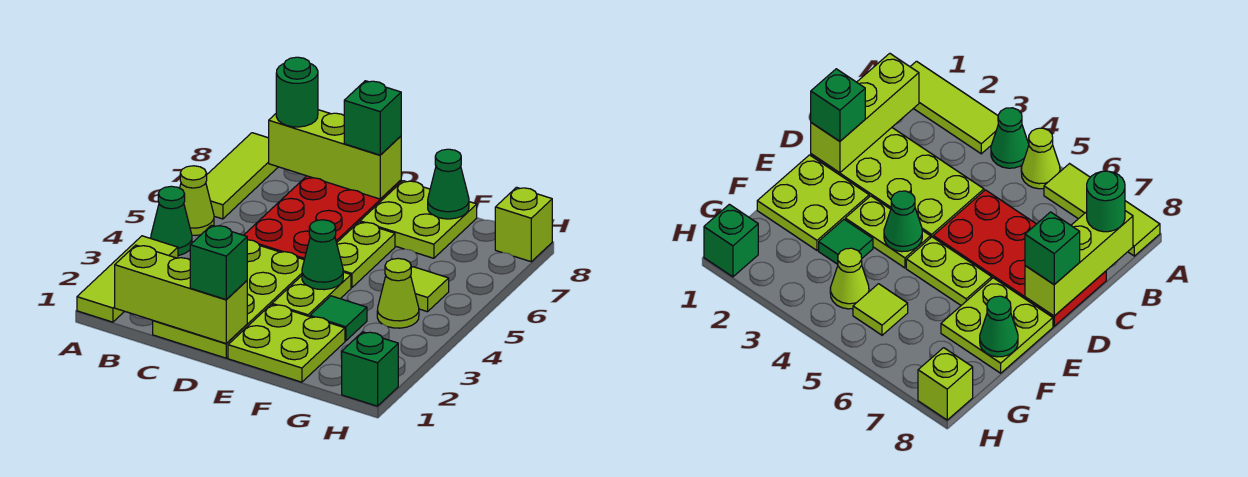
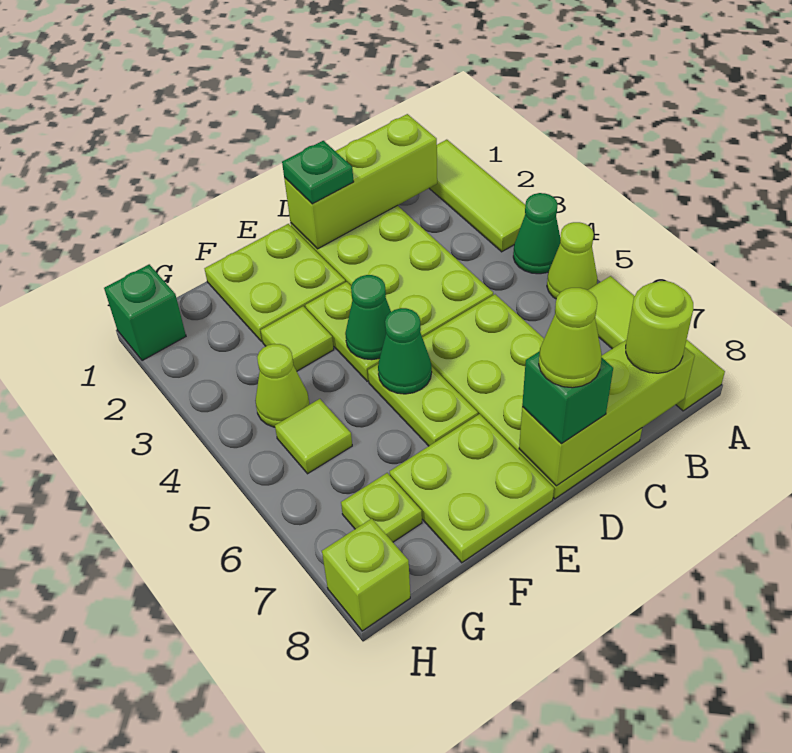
green 1x1 round brick [276,57,318,127] -> lime 1x1 round brick [626,281,693,373]
red 2x4 plate [244,176,401,259] -> lime 2x4 plate [422,294,642,499]
green 1x1 brick [190,225,247,300] -> green 1x1 plate [282,141,354,204]
none -> lime 1x1 cone [539,288,602,388]
green 1x1 tile [310,296,367,341] -> lime 1x1 tile [261,306,334,371]
green 1x1 cone [428,149,469,219] -> green 1x1 cone moved to [378,308,432,394]
none -> lime 1x1 plate [341,473,422,542]

